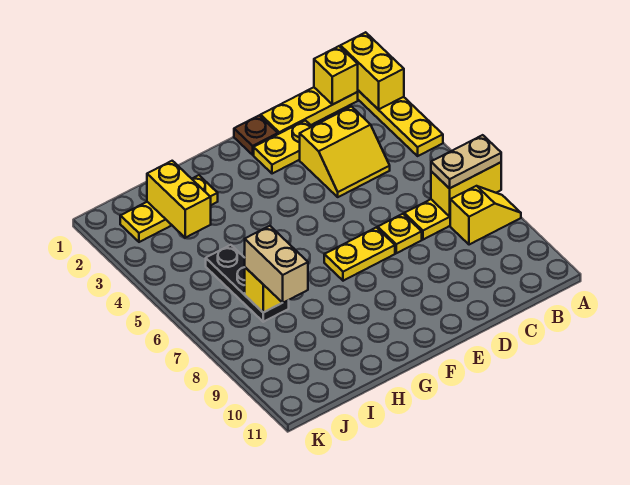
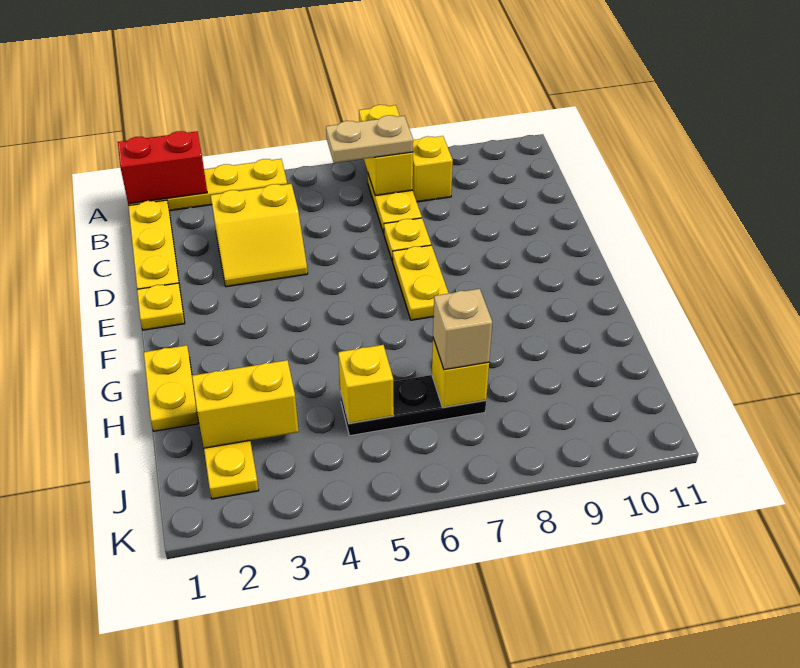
yellow 1x2 brick [340,32,404,110] -> red 1x2 brick [118,131,207,204]
tan 1x2 plate [431,135,501,189] -> tan 1x2 plate turned to [326,115,413,163]
yellow 1x1 brick [314,46,358,104] -> yellow 1x1 brick moved to [338,345,394,424]
yellow 2x2 slope [300,106,390,197] -> yellow 2x2 slope turned to [211,184,308,287]
yellow 1x2 plate [254,120,312,174] -> yellow 1x2 plate moved to [144,345,199,431]
brown 1x1 plate [234,115,278,155] -> yellow 1x1 plate [137,283,185,330]
tan 1x2 brick [245,226,308,303] -> tan 1x1 brick [433,289,492,370]

